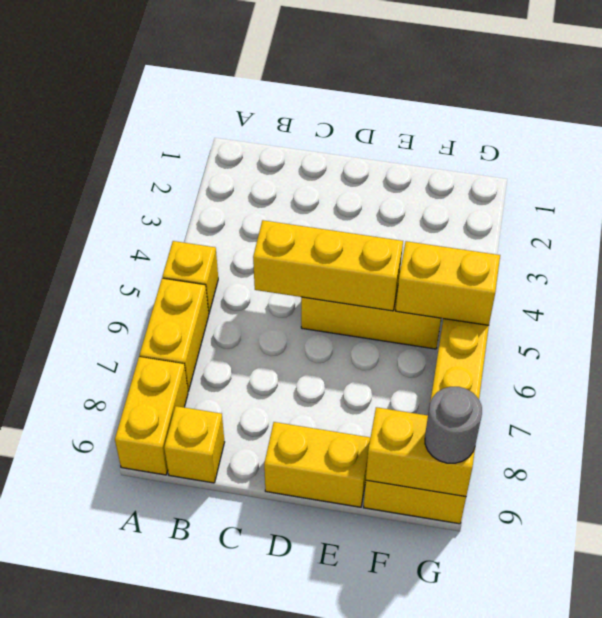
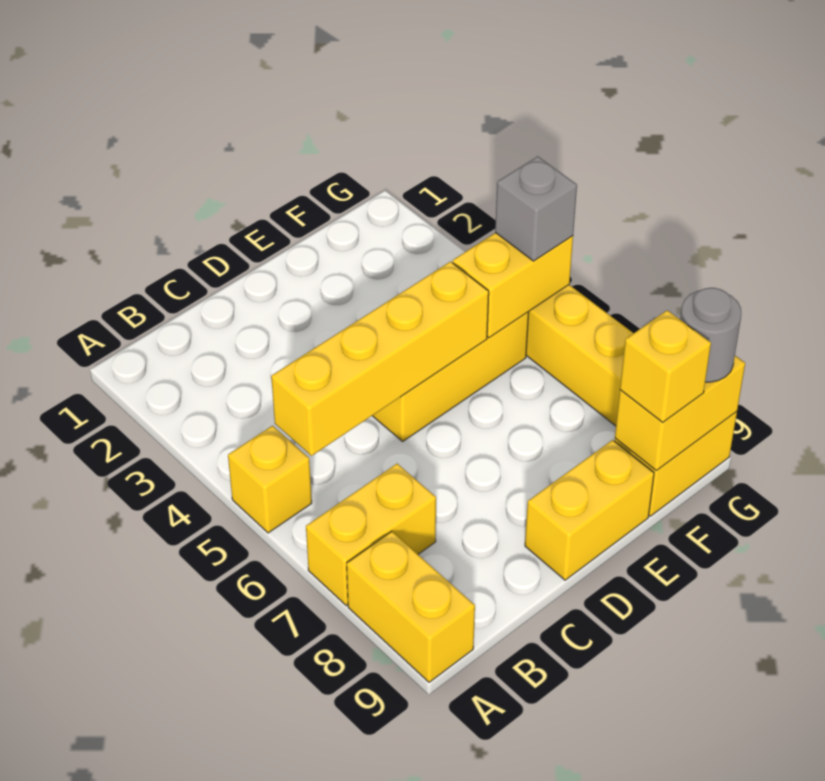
yellow 1x2 brick [140,278,209,391] -> yellow 1x2 brick turned to [306,464,436,605]
yellow 1x1 brick [164,406,225,483] -> yellow 1x1 brick moved to [620,310,711,423]
yellow 1x3 brick [253,220,403,311] -> yellow 1x4 brick [271,262,489,456]
none -> grey 1x1 brick [495,156,577,261]

